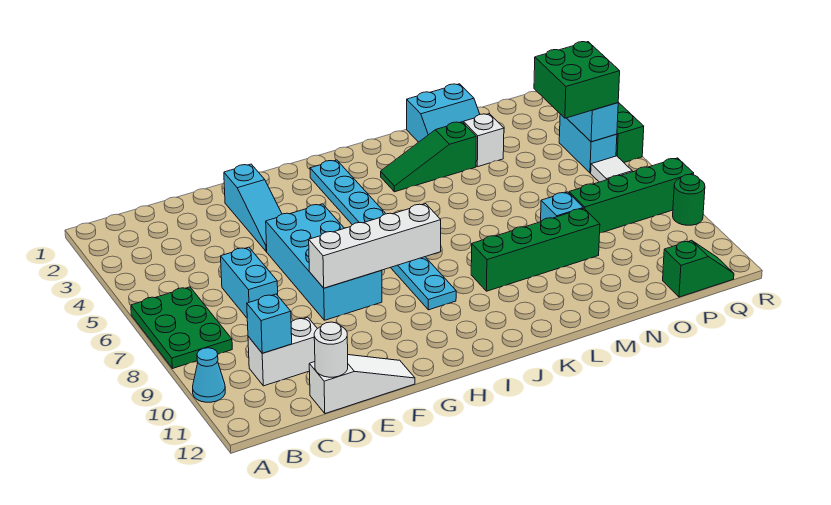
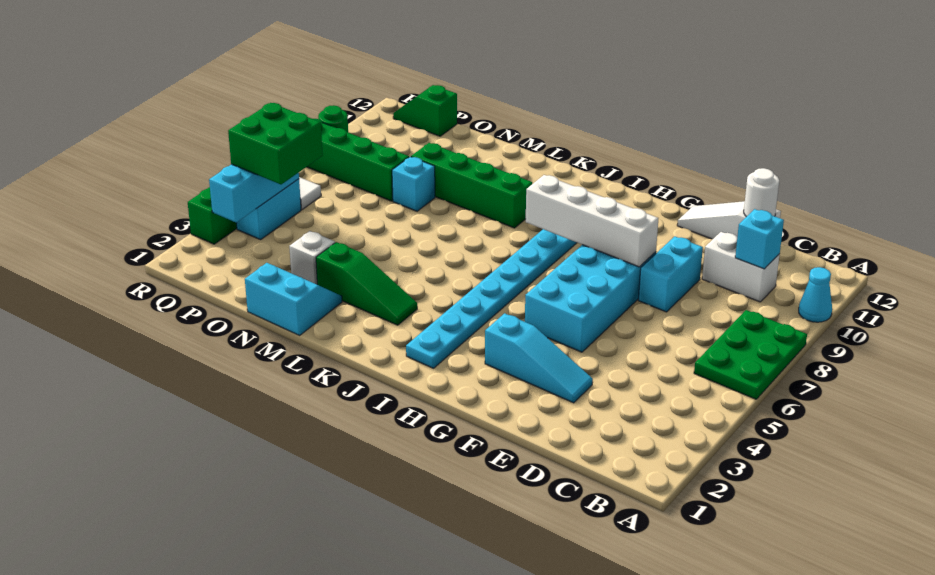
cyan 1x2 brick [221,247,278,318] -> cyan 1x2 brick moved to [638,236,703,312]
cyan 1x3 slope [224,164,282,251] -> cyan 1x3 slope turned to [485,313,593,403]

